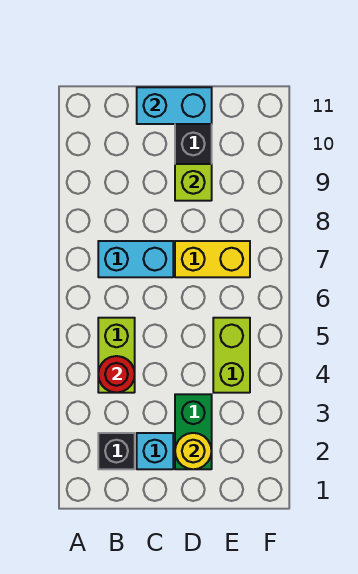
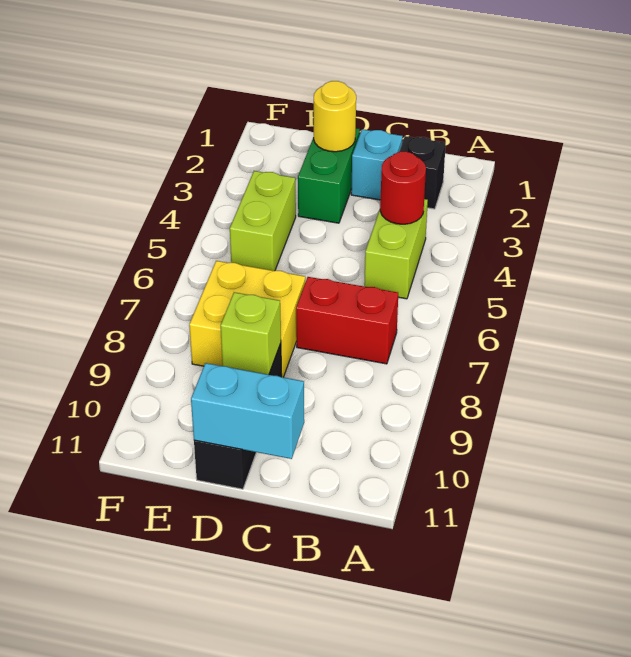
cyan 1x2 brick [98,241,173,277] -> red 1x2 brick [296,277,398,364]
yellow 1x2 brick [175,241,250,277] -> yellow 2x2 brick [189,261,305,377]

